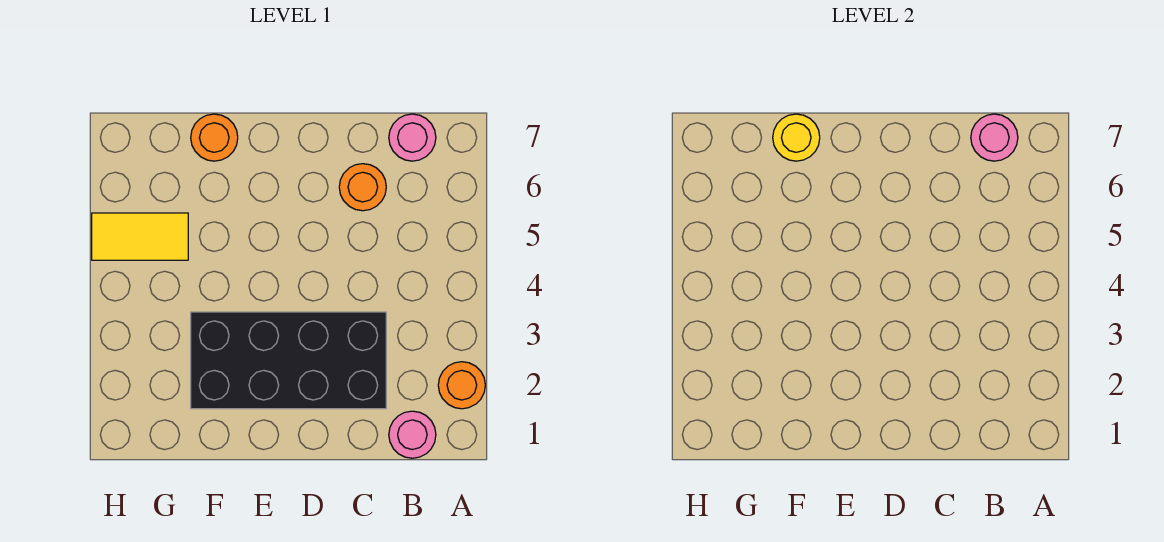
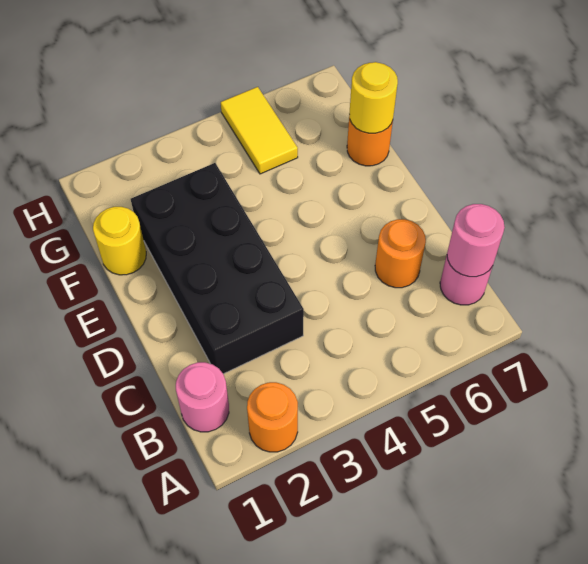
none -> yellow 1x1 round brick [93,207,146,275]

